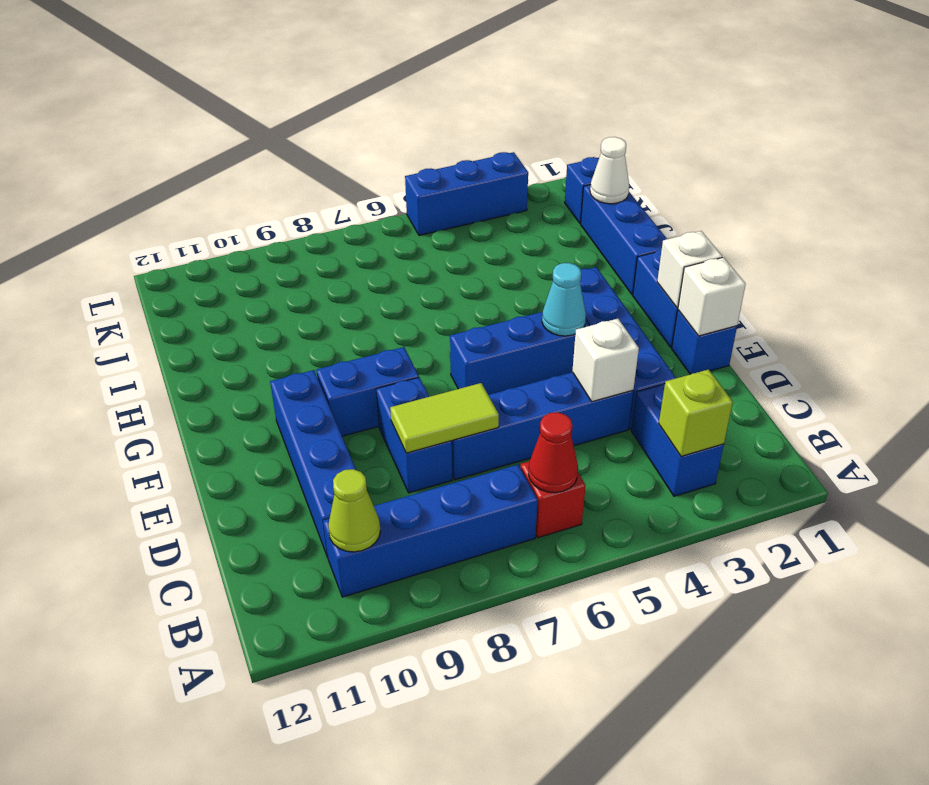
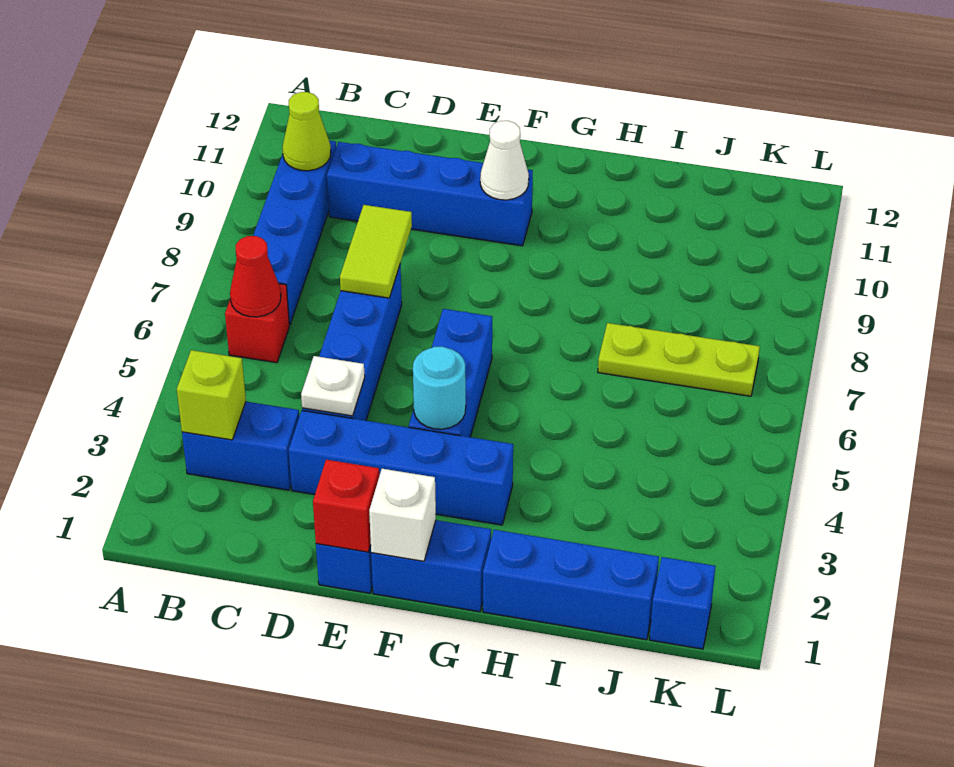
white 1x1 brick [572,319,639,402] -> white 1x1 plate [301,356,365,416]
blue 1x2 brick [376,377,452,493] -> none
white 1x1 brick [678,257,746,336] -> red 1x1 brick [313,460,379,552]
cyan 1x1 cone [542,263,586,336] -> cyan 1x1 round brick [413,346,466,429]
blue 1x2 brick [317,347,419,436] -> none
none -> lime 1x3 plate [598,323,760,396]
white 1x1 cone [590,137,629,204] -> white 1x1 cone moved to [480,121,529,200]
blue 1x3 brick [405,152,528,235] -> none

